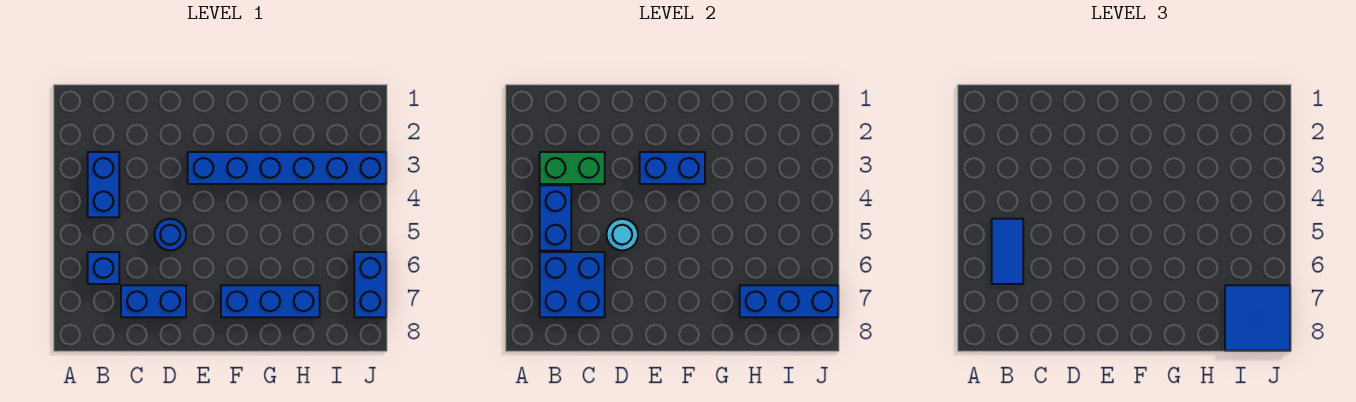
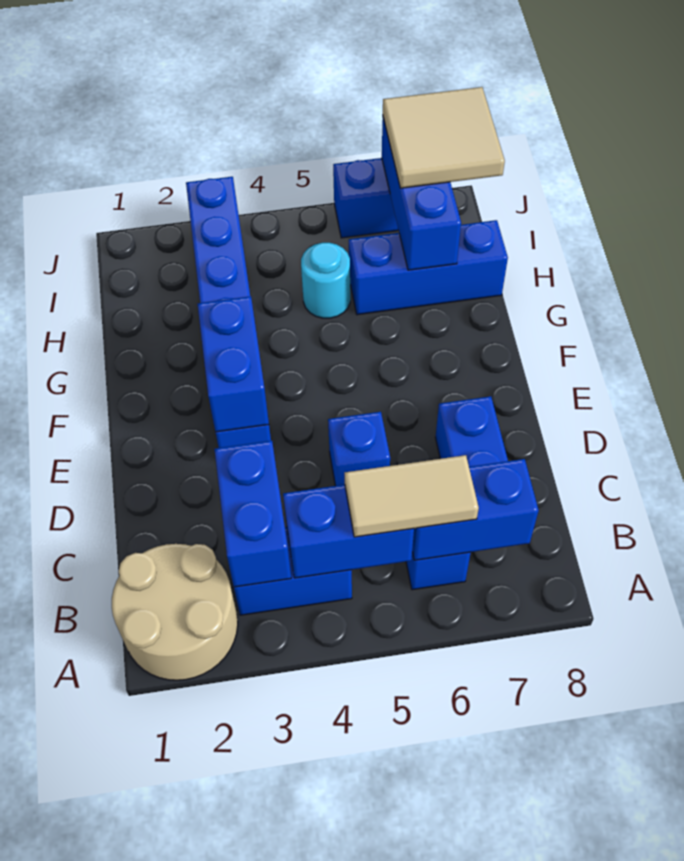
none -> tan 2x2 round brick [112,544,238,680]
green 1x2 brick [540,152,605,184] -> blue 1x2 brick [214,441,291,587]
blue 1x2 tile [992,219,1023,284] -> tan 1x2 tile [345,455,479,537]
blue 2x2 brick [540,252,605,317] -> blue 1x2 brick [412,459,539,560]
blue 1x1 round brick [154,219,186,250] -> blue 1x1 brick [328,412,390,486]
cyan 1x1 round brick [606,219,638,250] -> cyan 1x1 round brick moved to [301,243,350,318]
blue 1x3 brick [221,285,320,317] -> blue 1x3 brick turned to [349,220,508,315]
blue 2x2 tile [1225,285,1290,351] -> tan 2x2 tile [383,87,505,188]

